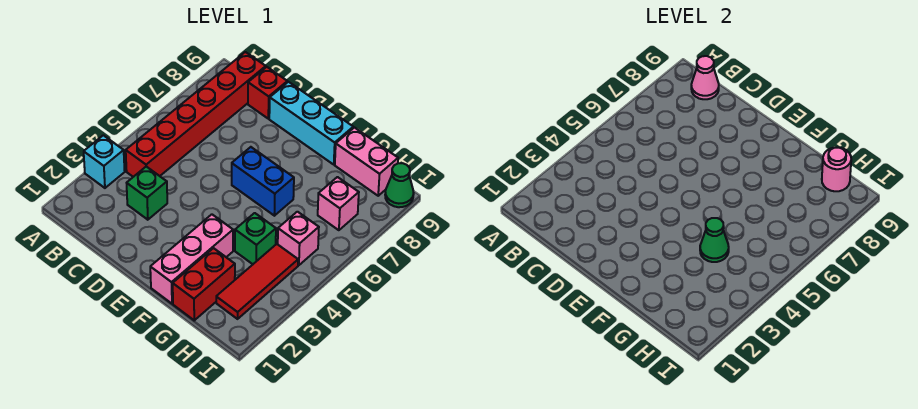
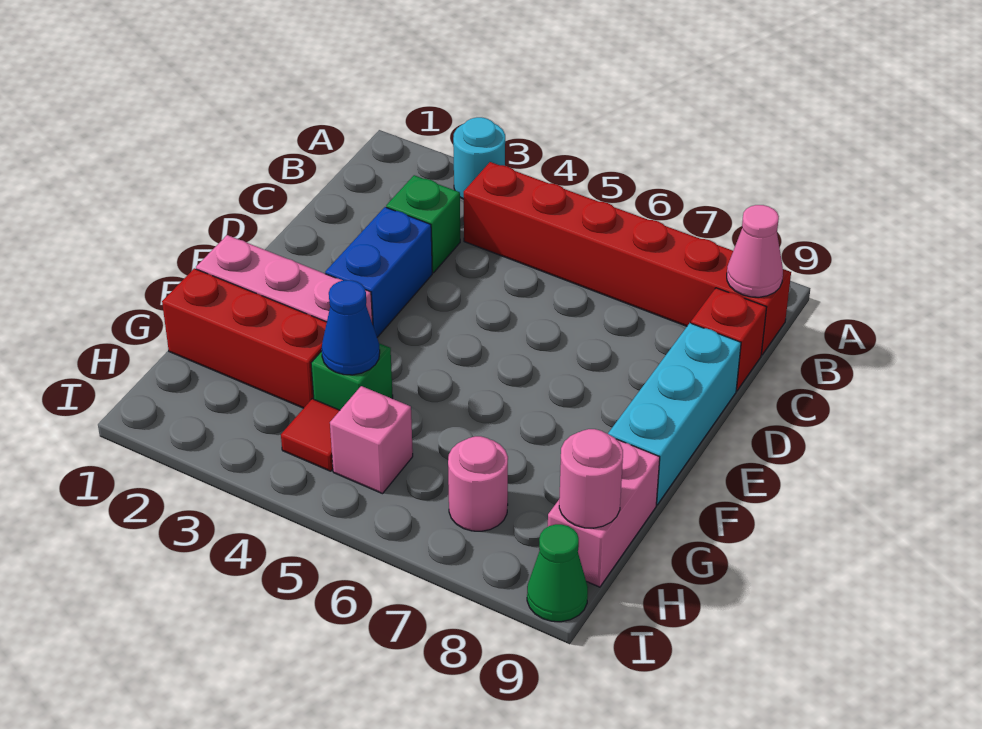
cyan 1x1 brick [84,135,125,188] -> cyan 1x1 round brick [453,117,505,199]
blue 1x2 brick [232,147,294,216] -> blue 1x2 brick moved to [325,207,432,337]
red 1x2 brick [173,248,235,320] -> red 1x3 brick [162,268,327,408]
green 1x1 cone [700,218,729,262] -> blue 1x1 cone [322,280,380,375]
red 1x3 tile [216,244,298,319] -> red 1x1 tile [281,399,340,471]
pink 1x1 brick [318,177,359,230] -> pink 1x1 round brick [448,436,508,531]

